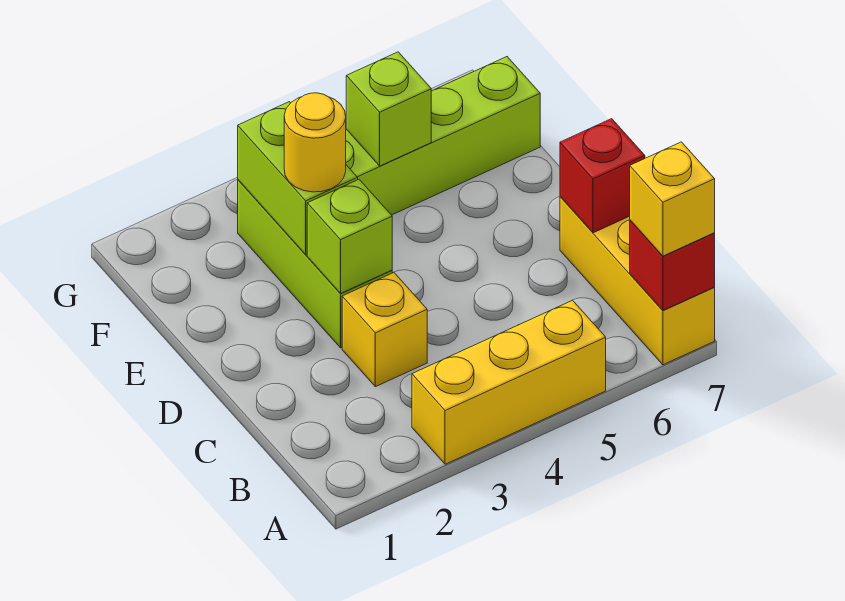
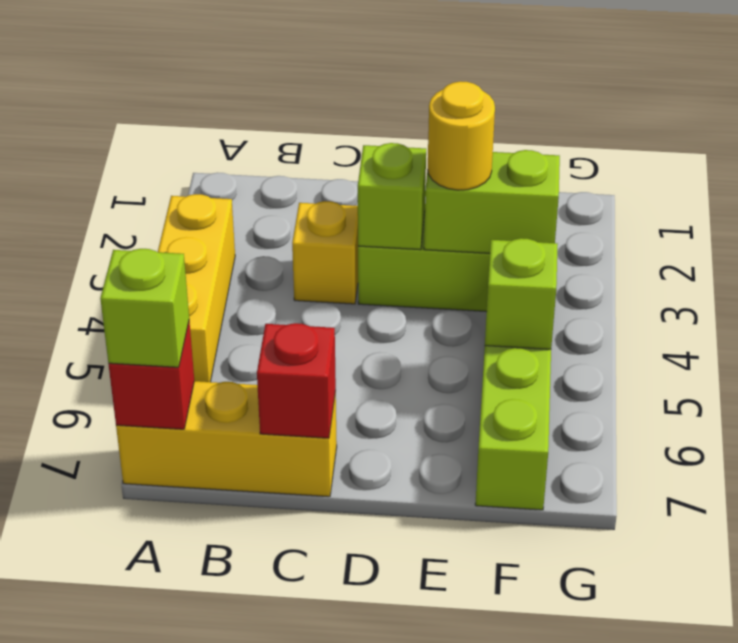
yellow 1x1 brick [630,142,715,256] -> lime 1x1 brick [100,249,189,367]

